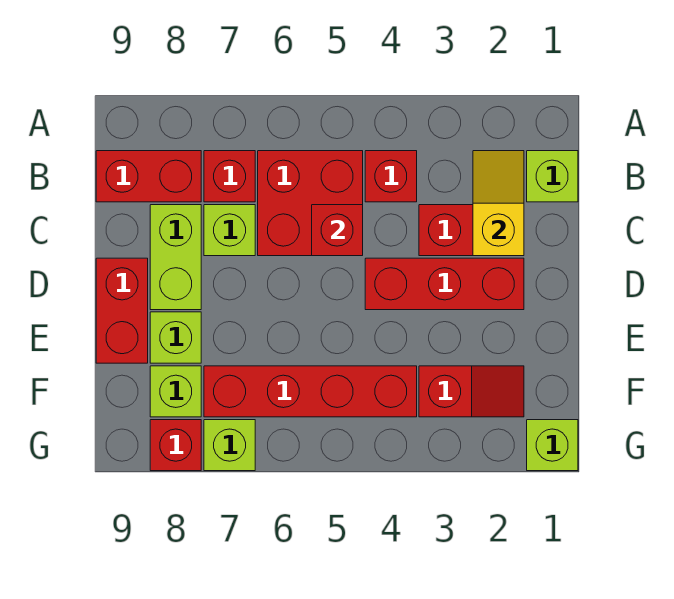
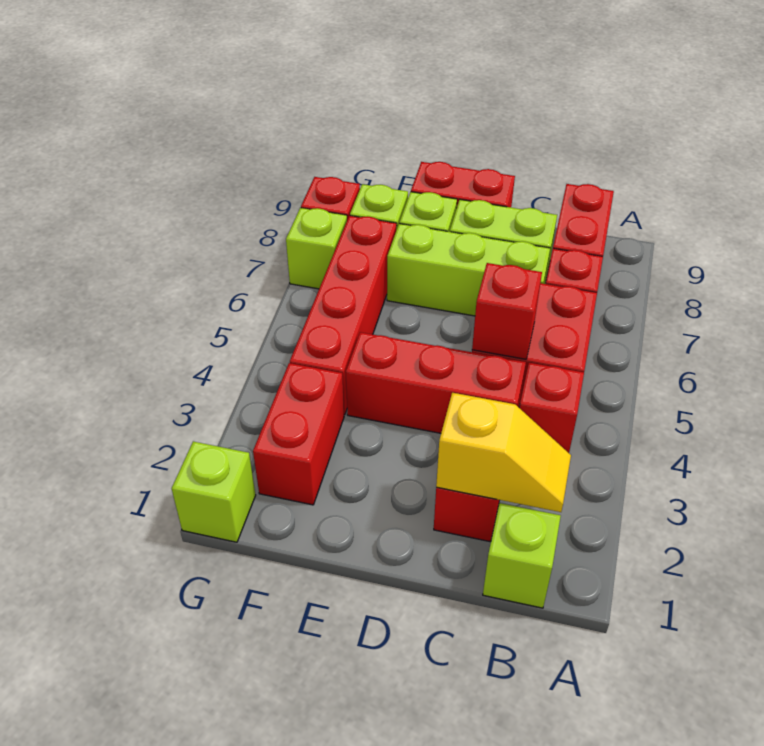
lime 1x1 brick [204,205,255,256] -> lime 1x3 brick [387,224,550,316]
red 1x3 brick [365,258,524,310] -> red 1x3 brick turned to [346,332,526,433]
red 1x2 slope [419,366,524,417] -> red 1x2 brick [253,363,344,505]

